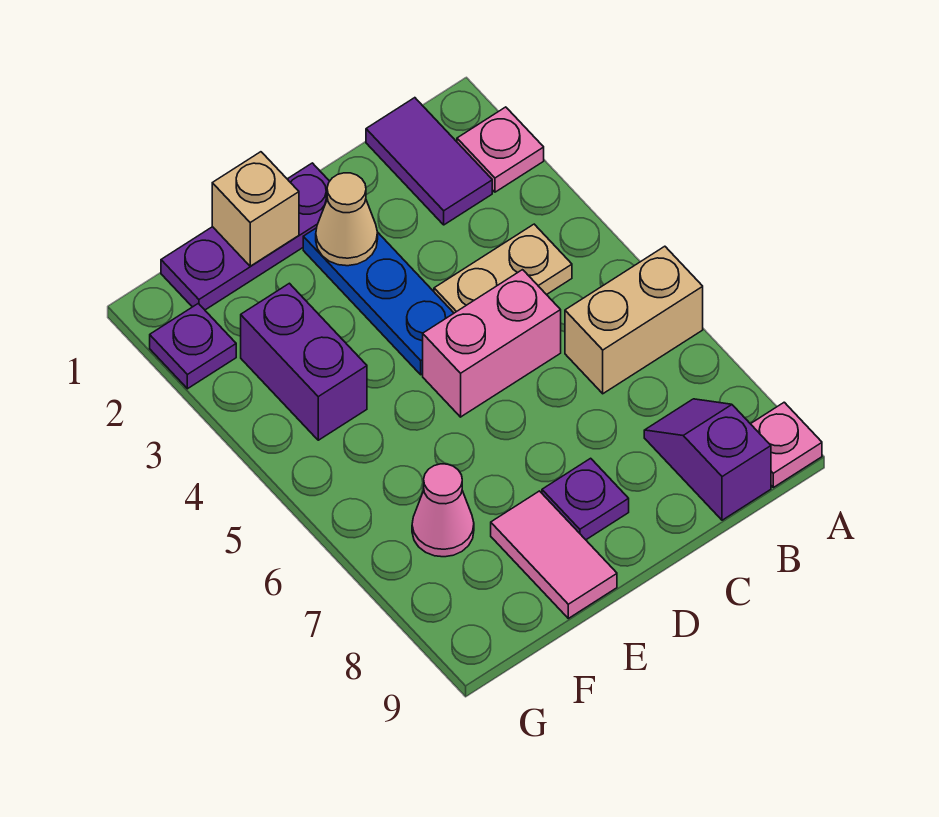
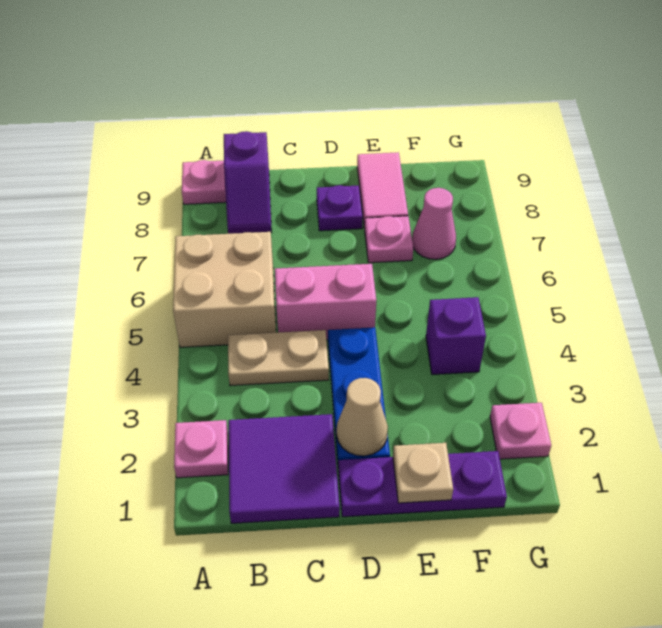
tan 1x2 brick [565,246,703,394] -> tan 2x2 brick [173,232,276,347]
purple 1x2 tile [366,98,492,225] -> purple 2x2 tile [229,414,340,523]
tan 1x1 brick [212,152,299,266] -> tan 1x1 plate [393,443,453,503]
none -> pink 1x1 plate [365,216,413,263]
purple 1x2 brick [241,283,367,440] -> purple 1x1 brick [426,297,486,375]
purple 1x1 plate [150,303,236,389] -> pink 1x1 plate [490,403,551,459]

